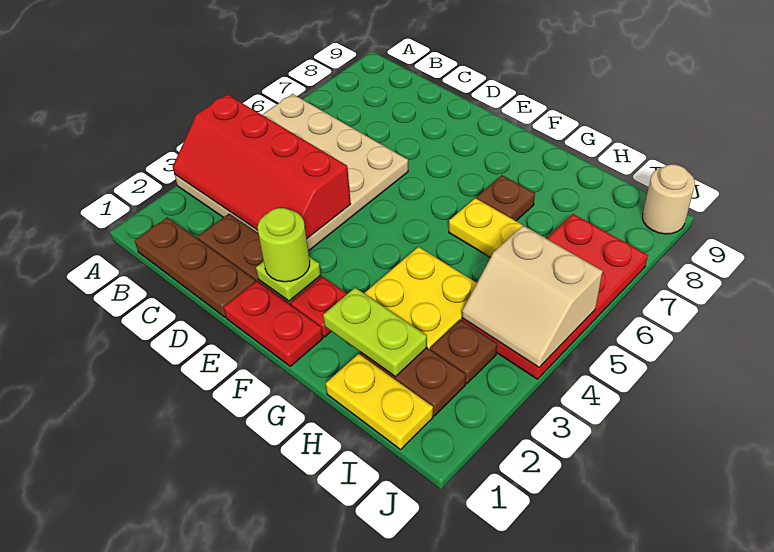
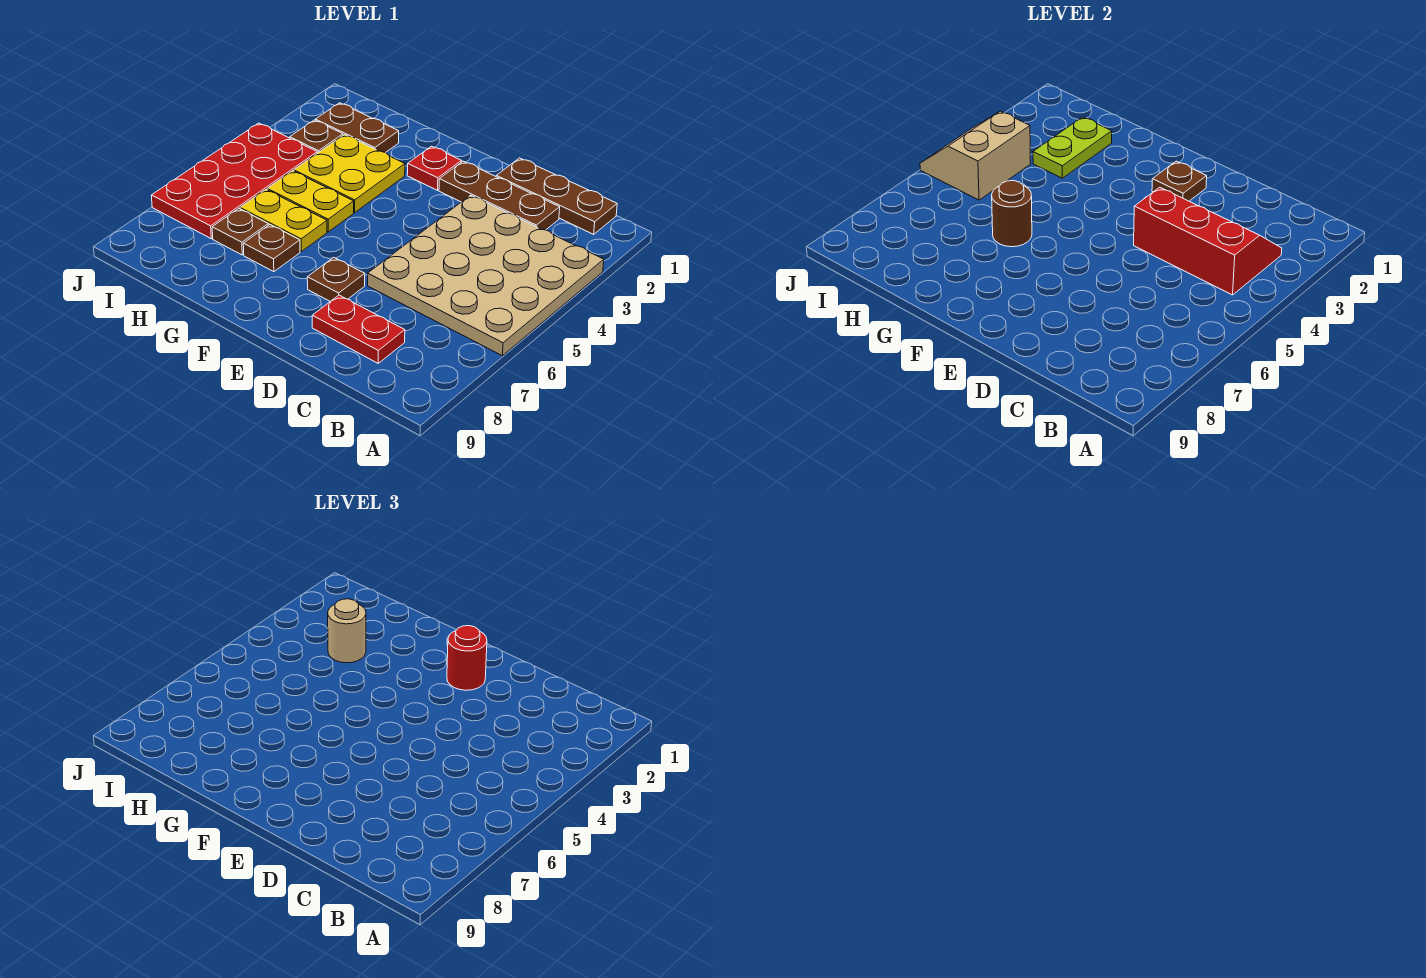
red 2x4 slope [173,94,351,239] -> red 2x3 slope [1134,187,1282,295]
red 1x2 plate [224,281,323,366] -> red 1x2 plate moved to [312,295,405,363]
lime 1x1 plate [256,257,321,301] -> brown 1x1 plate [1152,161,1207,201]
lime 1x1 round brick [258,208,310,282] -> red 1x1 round brick [447,626,487,690]
none -> brown 1x1 plate [307,257,365,301]
lime 1x2 plate [323,288,427,377] -> lime 1x2 plate turned to [1033,117,1112,178]
none -> brown 1x1 round brick [992,181,1032,247]
yellow 1x2 plate [326,354,433,450] -> yellow 1x2 plate moved to [267,171,354,232]
none -> brown 1x1 plate [212,208,268,255]
tan 2x2 slope [462,225,603,367] -> tan 2x2 slope turned to [920,111,1031,200]
tan 1x1 round brick [642,164,695,234] -> tan 1x1 round brick moved to [328,599,366,663]

